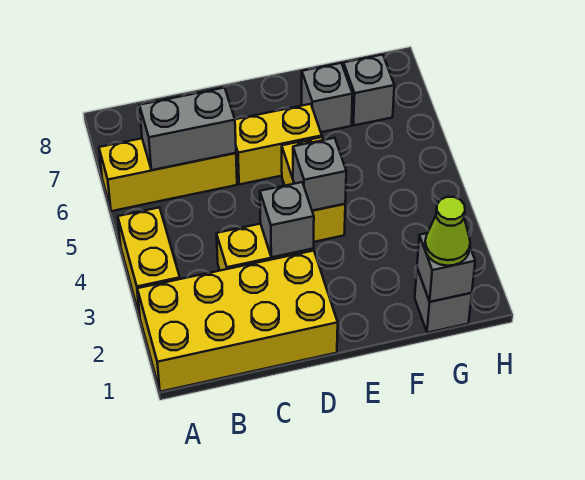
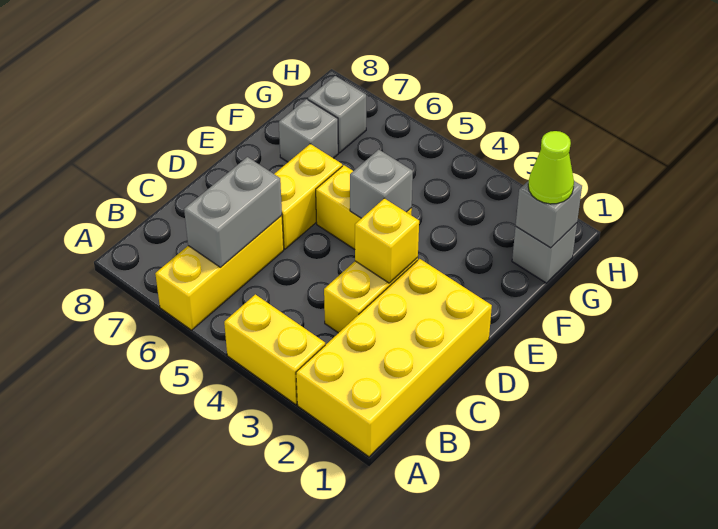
grey 1x1 brick [260,182,314,257] -> yellow 1x1 brick [355,198,419,283]

